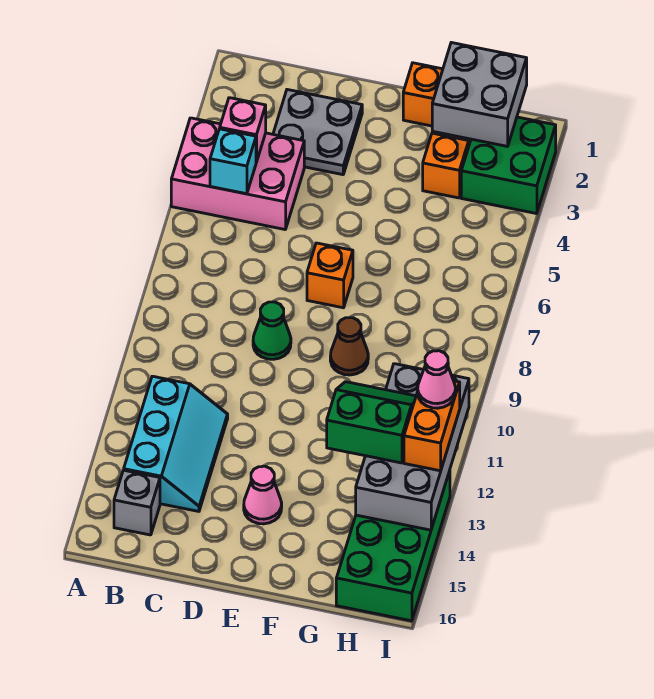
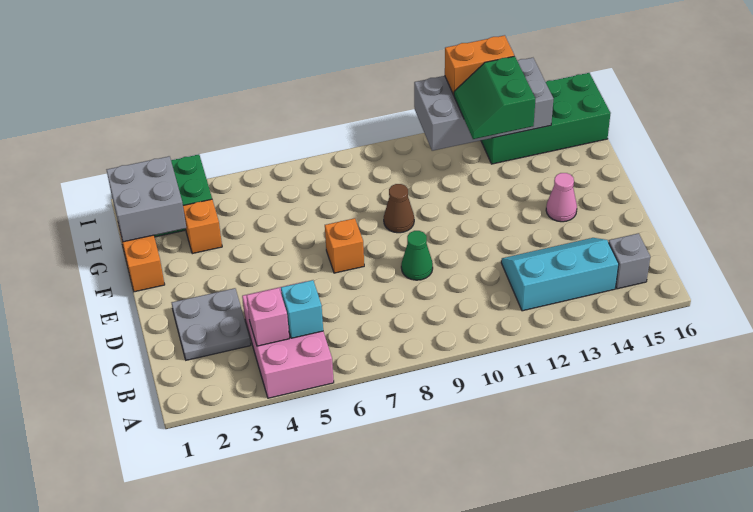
pink 1x1 cone [418,351,455,408] -> none

